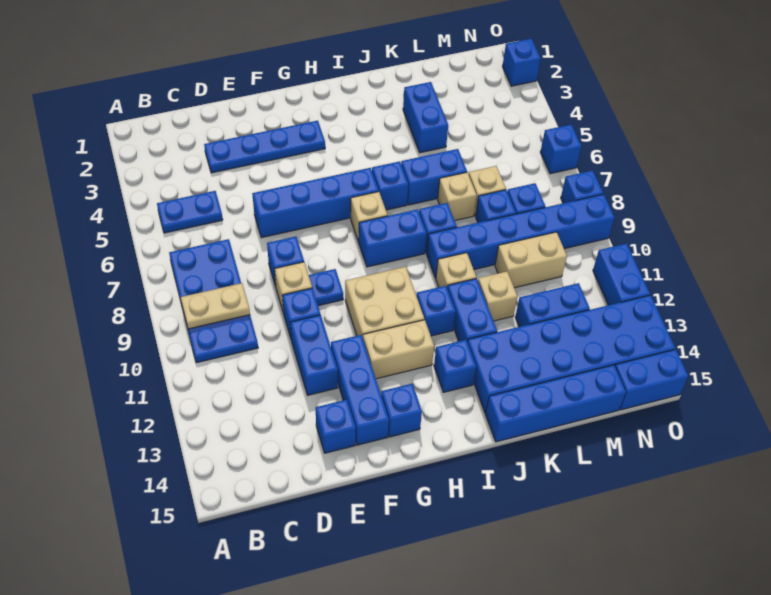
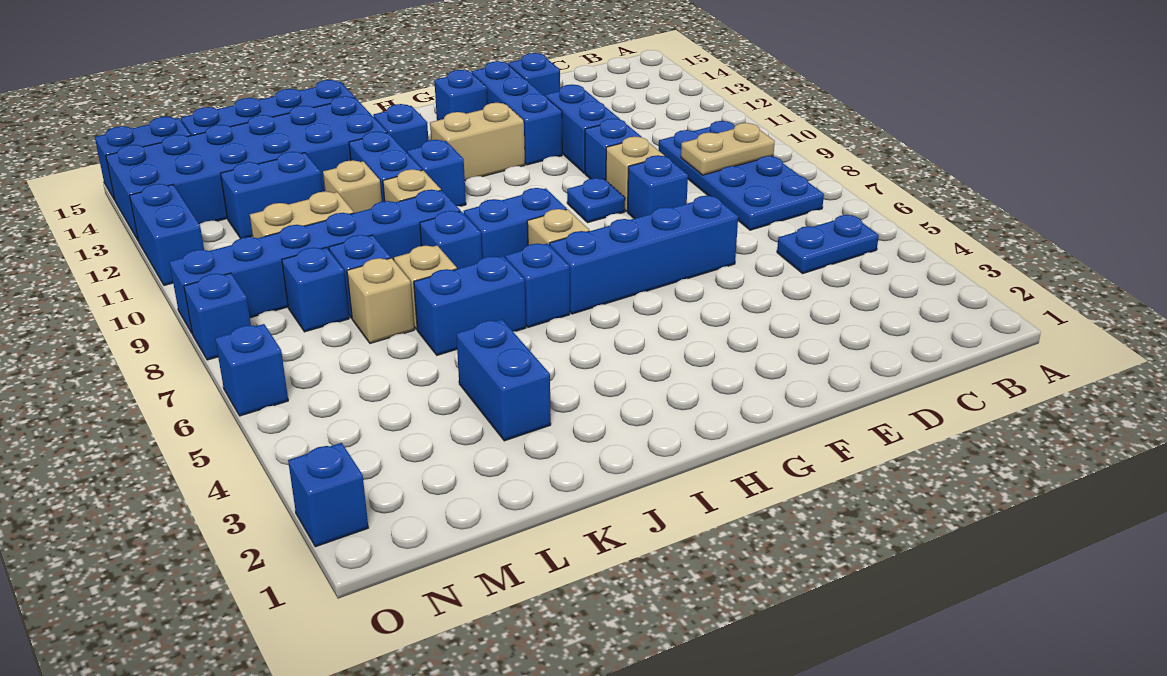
blue 1x4 plate [204,121,325,173] -> none
tan 2x2 brick [345,267,424,338] -> none

